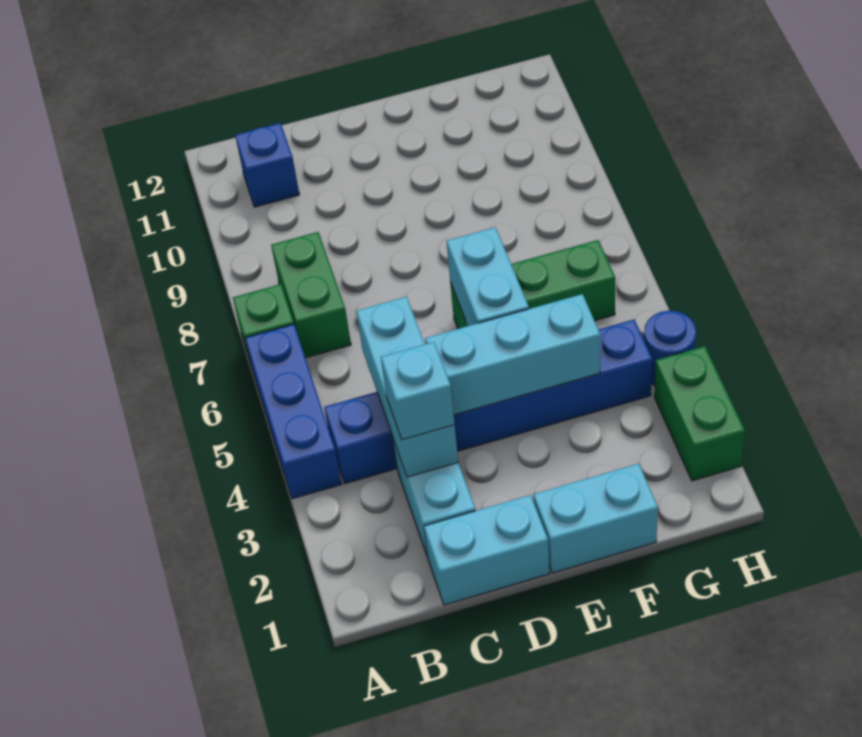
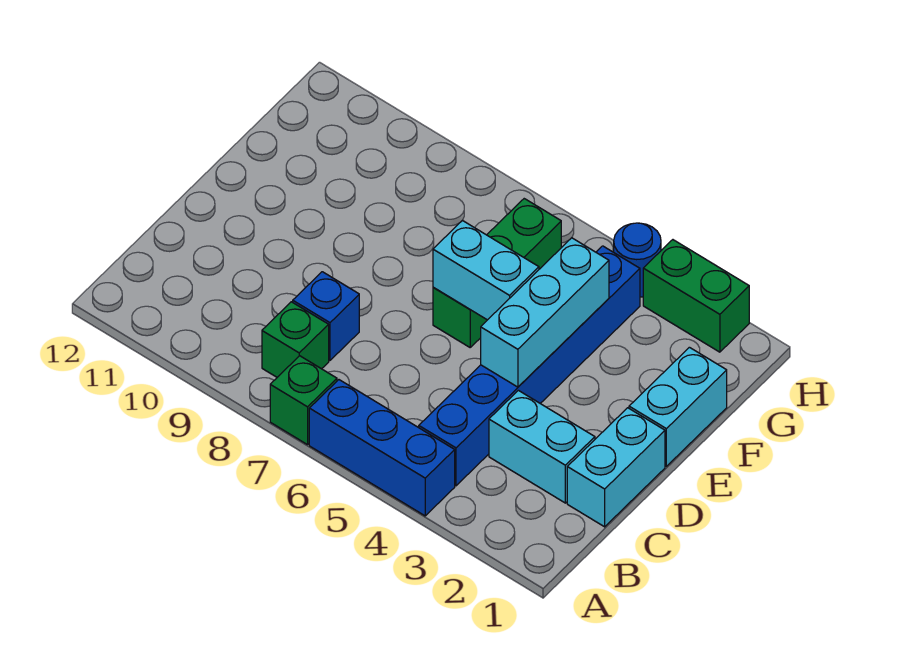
green 1x2 brick [271,232,351,358] -> green 1x1 brick [262,302,329,377]
blue 1x1 brick [235,123,299,207] -> blue 1x1 brick moved to [293,272,359,360]
cyan 1x3 brick [356,297,458,477] -> none
cyan 1x1 brick [381,342,455,440] -> none

